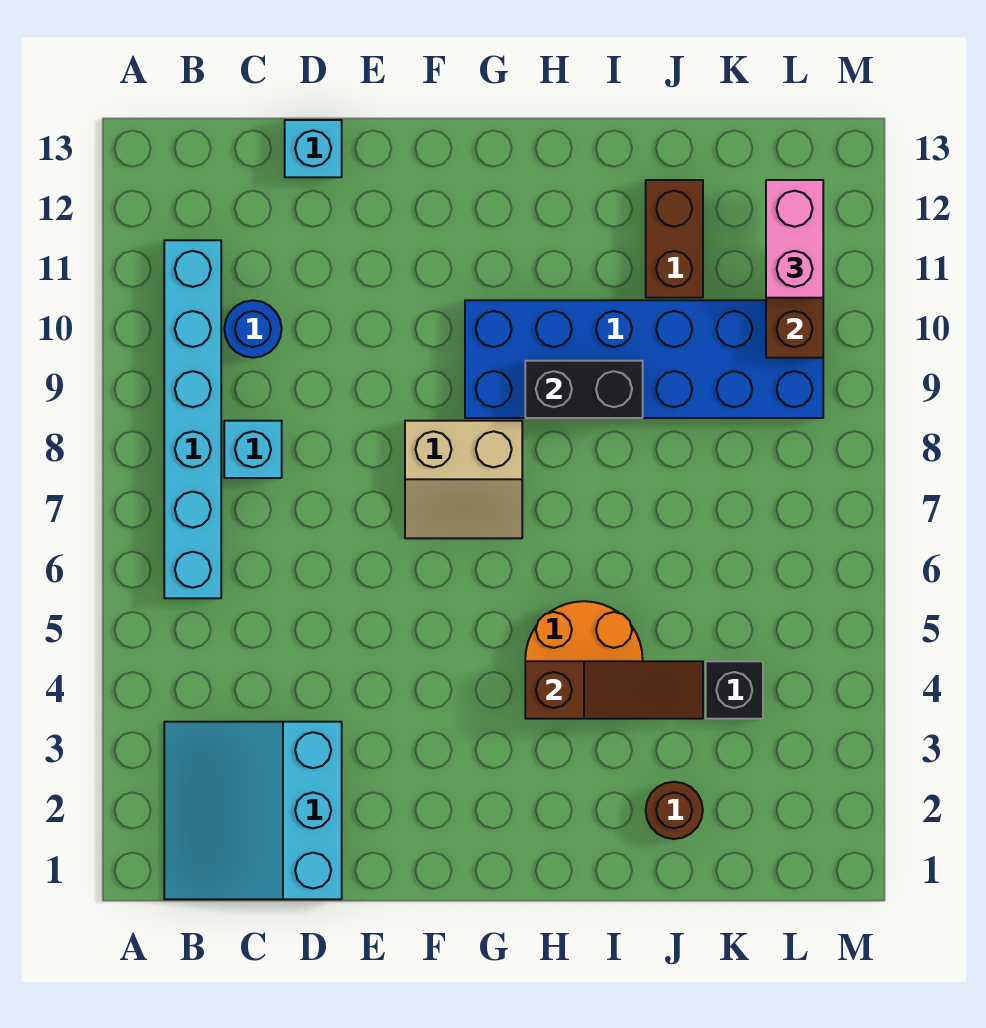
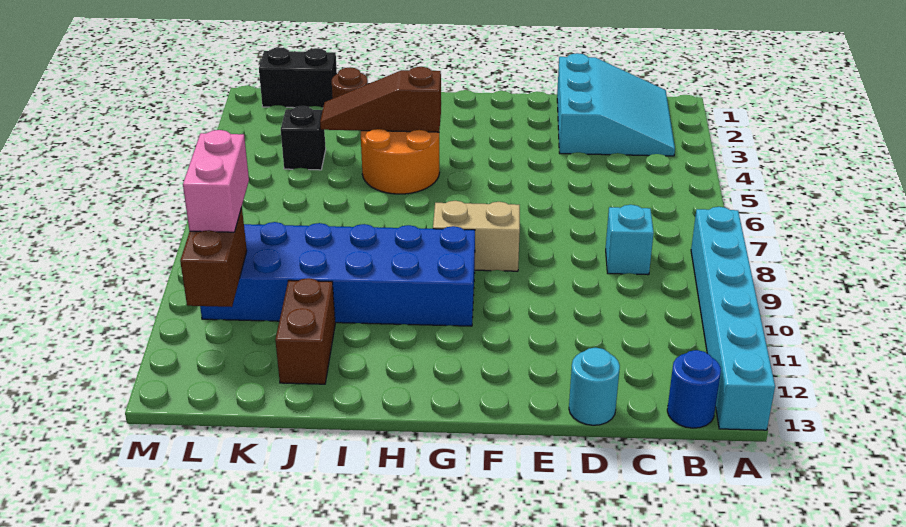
cyan 1x6 brick [164,240,221,598] -> cyan 1x6 brick moved to [691,207,775,430]
blue 1x1 round brick [224,300,282,358] -> blue 1x1 round brick moved to [667,350,721,428]
cyan 1x1 brick [285,120,342,177] -> cyan 1x1 round brick [569,348,620,425]
black 1x2 brick [525,361,643,418] -> black 1x2 brick moved to [259,48,337,108]
pink 1x2 brick [766,180,823,298] -> pink 1x2 brick moved to [183,130,249,232]

